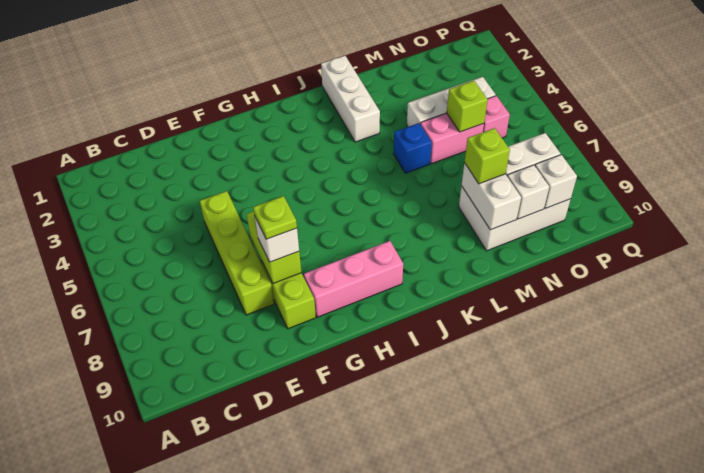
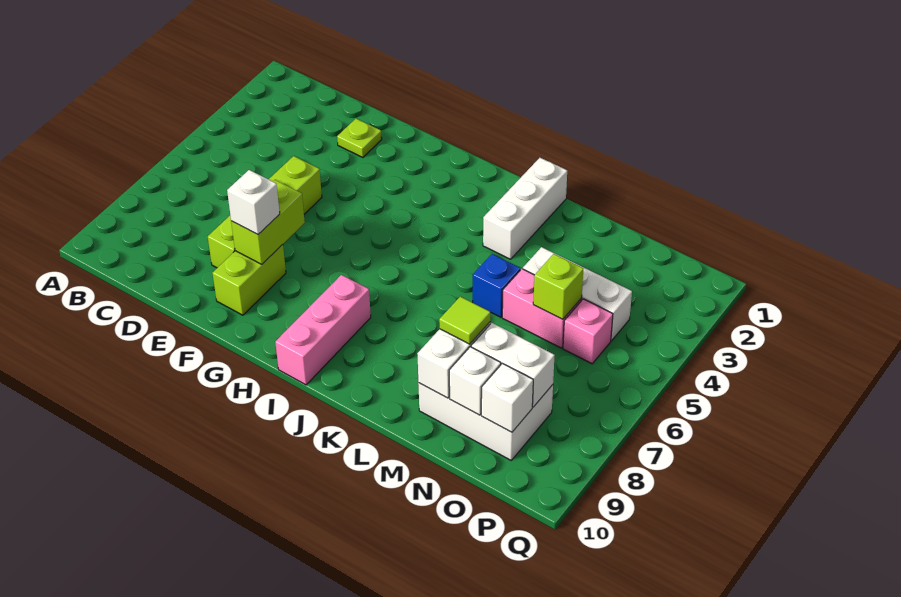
lime 1x1 plate [253,196,297,239] -> lime 1x1 plate moved to [337,119,382,157]
pink 1x3 brick [304,241,403,317] -> pink 1x3 brick turned to [275,275,371,385]
lime 1x1 brick [464,128,510,184] -> lime 1x1 tile [439,297,490,344]

